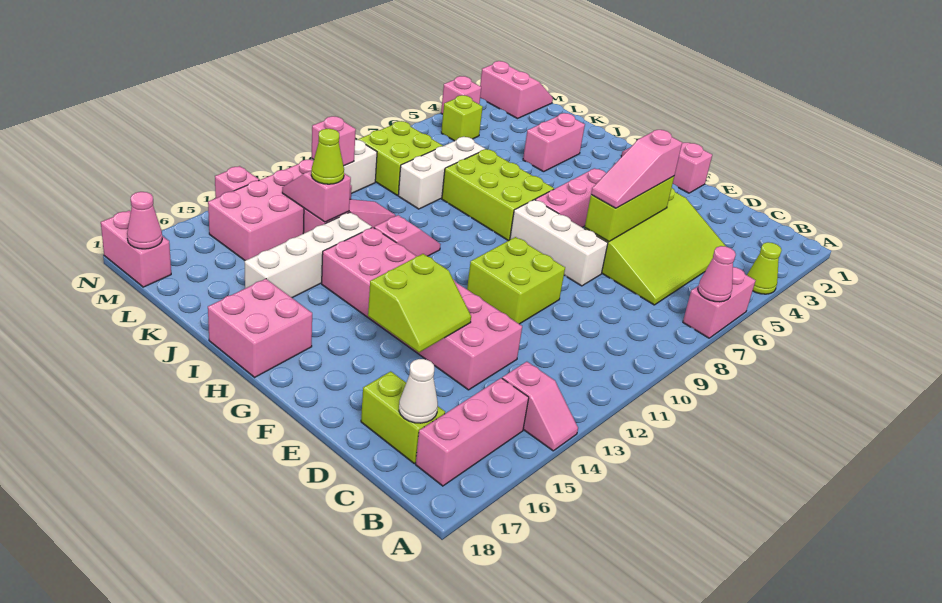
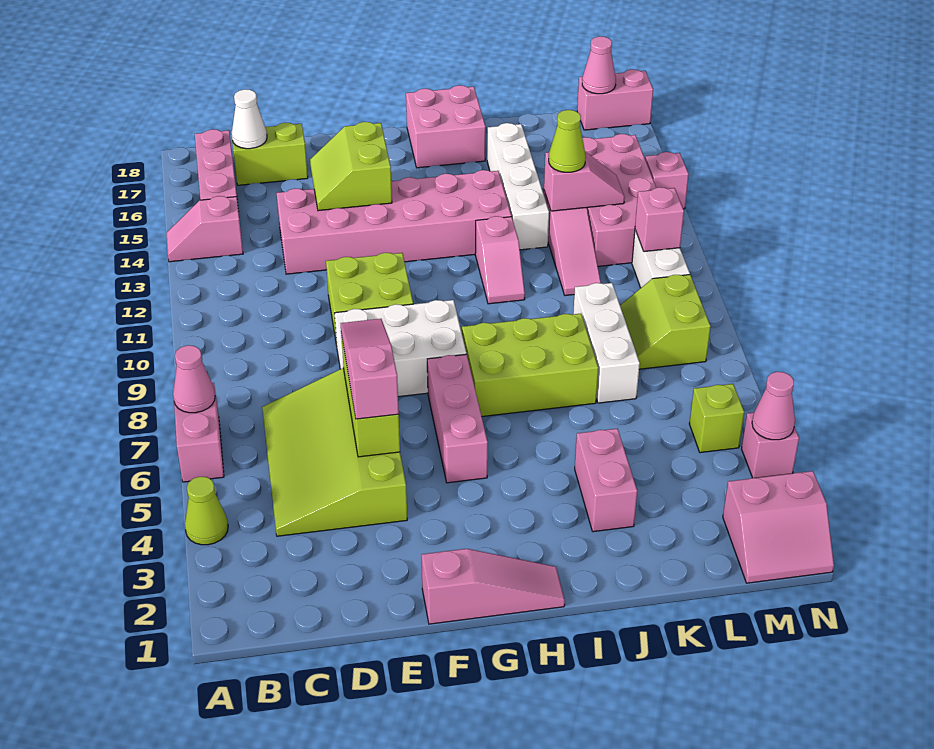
white 1x3 brick [510,200,608,286] -> white 2x3 brick [334,300,466,397]
lime 2x2 brick [358,121,443,195] -> lime 2x2 slope [620,275,711,369]
none -> pink 1x1 cone [752,372,795,440]

